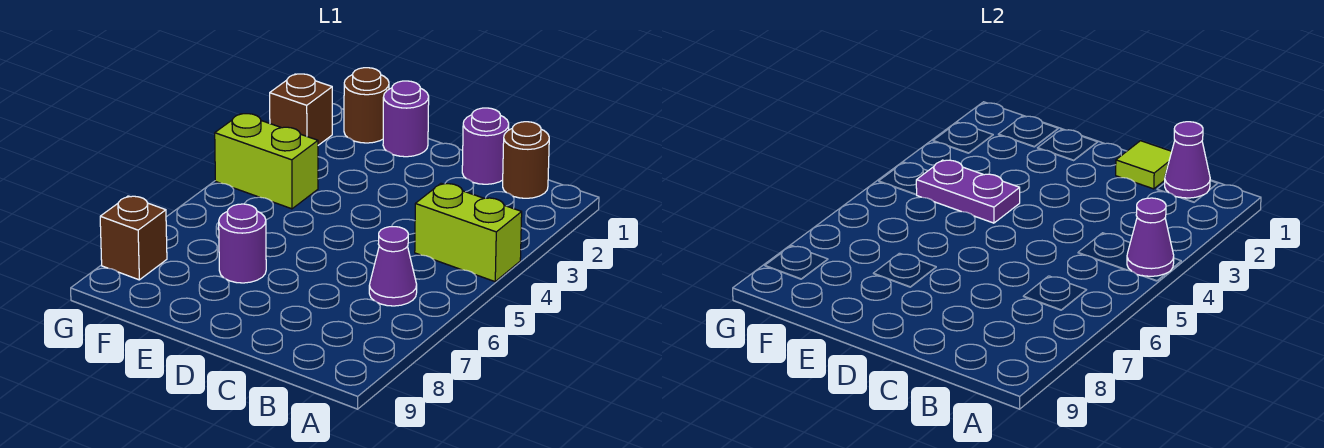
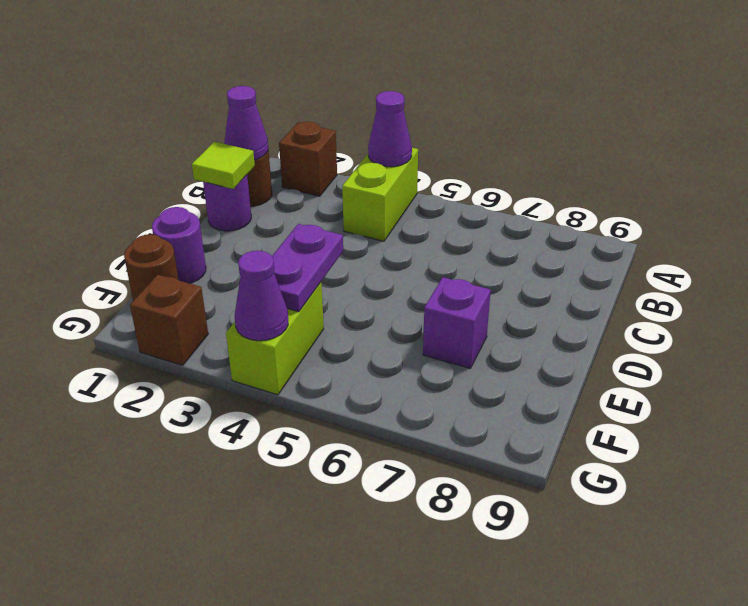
purple 1x1 cone [369,227,417,306] -> purple 1x1 cone moved to [235,251,288,341]
purple 1x1 round brick [219,204,266,283] -> purple 1x1 brick [423,277,491,368]
brown 1x1 brick [100,196,167,280] -> brown 1x1 brick moved to [279,122,337,196]

